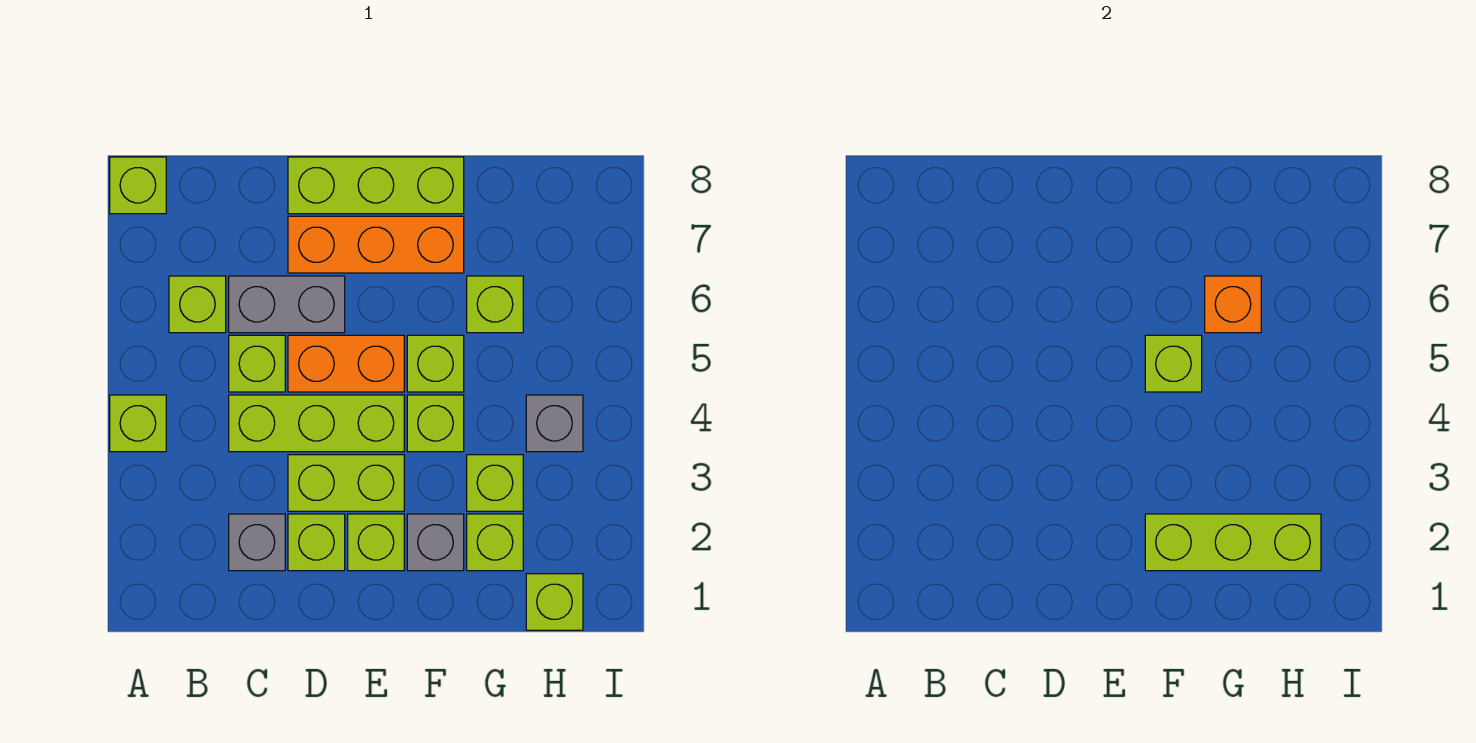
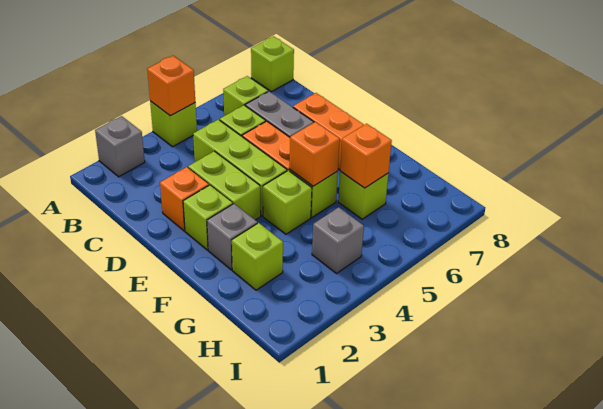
none -> orange 1x1 brick [147,56,195,116]
grey 1x1 brick [229,514,285,571] -> grey 1x1 brick moved to [95,116,145,177]
lime 1x1 brick [288,514,345,571] -> orange 1x1 brick [160,167,209,231]
lime 1x3 brick [288,157,464,214] -> none
lime 1x3 brick [1145,514,1321,571] -> none
lime 1x1 brick [1145,335,1202,392] -> orange 1x1 brick [290,122,340,186]
lime 1x1 brick [467,455,523,511] -> none
lime 1x1 brick [526,574,583,630] -> none

